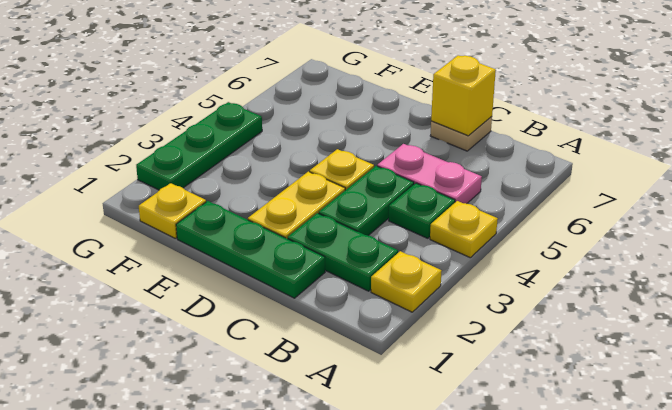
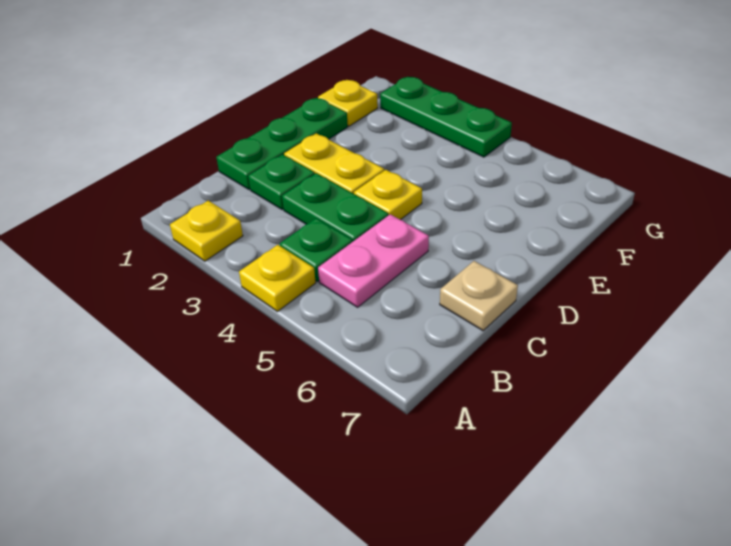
green 1x2 plate [288,213,398,291] -> green 1x1 plate [248,154,315,209]
yellow 1x1 brick [431,55,496,136] -> none

